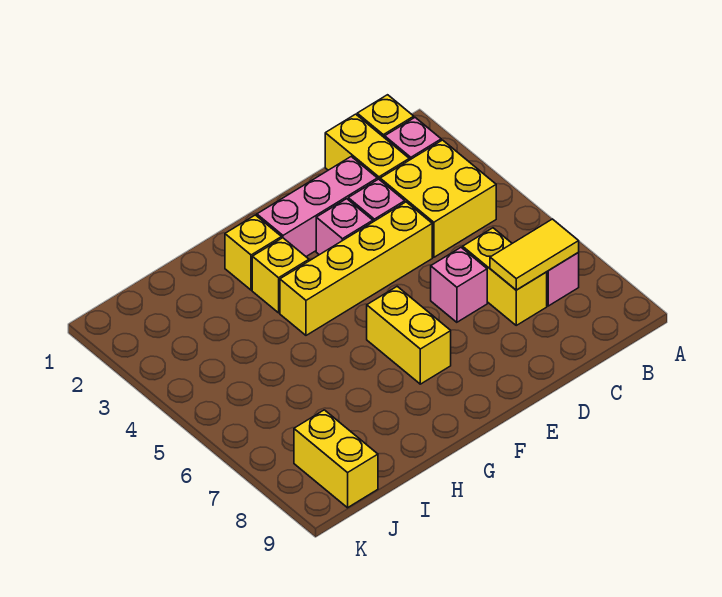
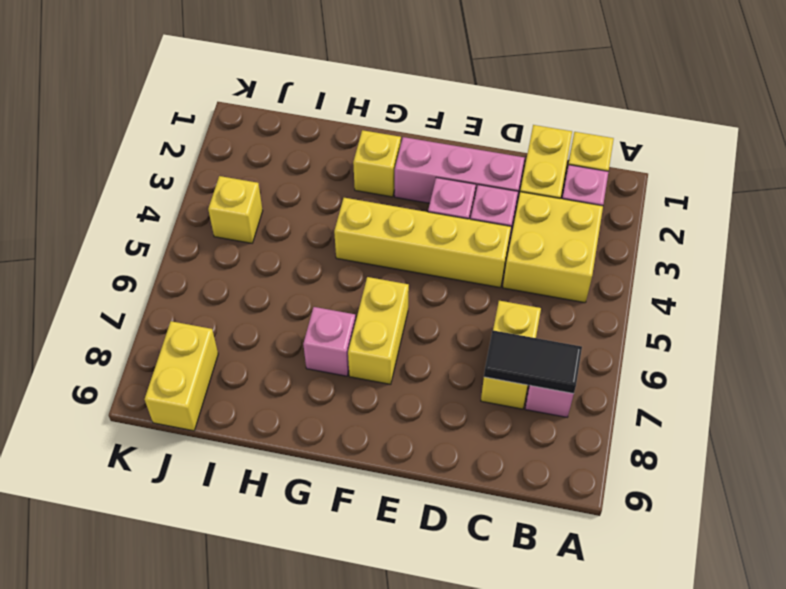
yellow 1x2 tile [490,219,579,290] -> black 1x2 tile [484,330,582,394]
pink 1x1 brick [431,248,487,322] -> pink 1x1 brick moved to [303,307,356,376]
yellow 1x1 brick [252,238,309,313] -> yellow 1x1 brick moved to [208,176,263,243]

